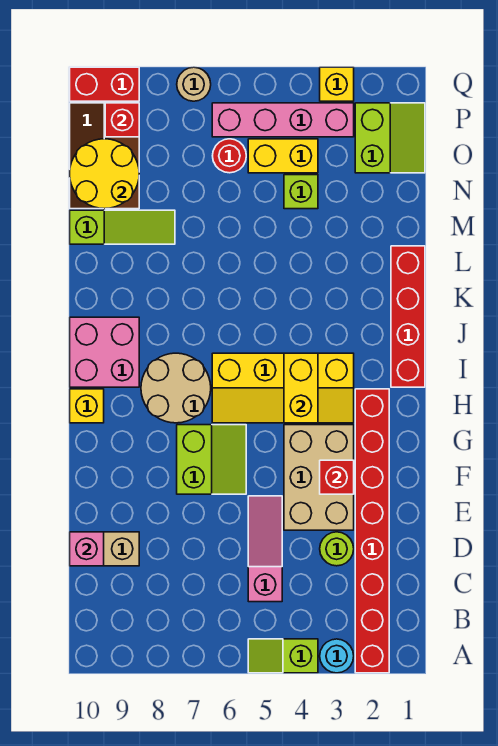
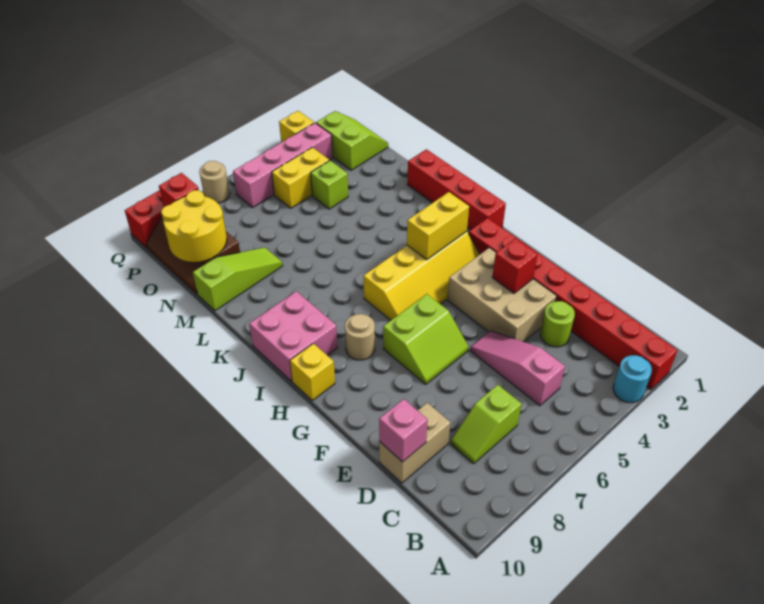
lime 1x2 slope [248,639,318,673] -> lime 1x2 slope moved to [451,385,522,463]
lime 2x2 slope [177,425,246,494] -> lime 2x2 slope turned to [383,294,469,384]
yellow 1x2 brick [284,353,318,423] -> yellow 1x2 brick turned to [407,192,469,259]
tan 2x2 round brick [141,353,211,423] -> tan 1x1 round brick [345,314,375,360]
red 1x1 round brick [213,139,246,173] -> none

